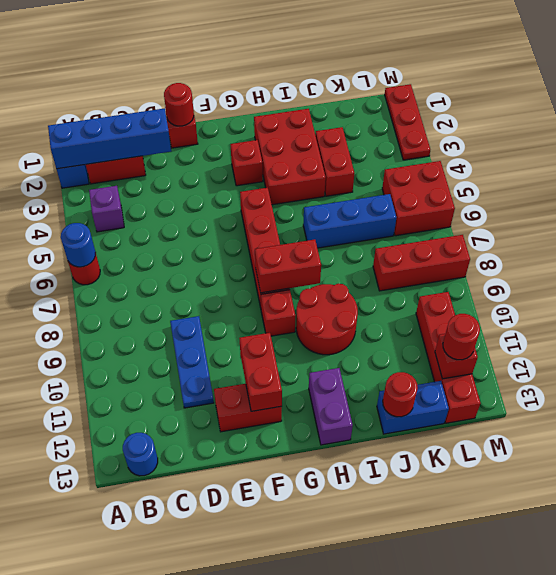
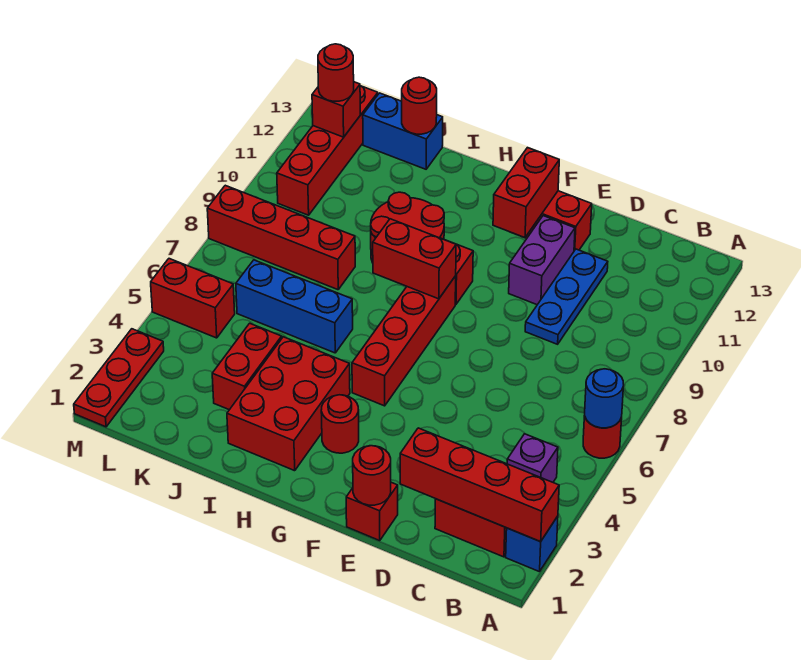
blue 1x4 brick [48,109,171,169] -> red 1x4 brick [400,428,559,542]
blue 1x1 round brick [123,433,158,476] -> none
red 1x1 brick [230,140,263,186] -> red 1x1 round brick [321,395,359,453]
purple 1x2 brick [309,368,353,445] -> purple 1x2 brick moved to [509,216,575,305]
red 1x3 brick [373,235,470,291] -> red 1x4 brick [207,185,355,290]
red 2x2 brick [382,161,455,236] -> red 1x2 brick [151,259,235,338]

